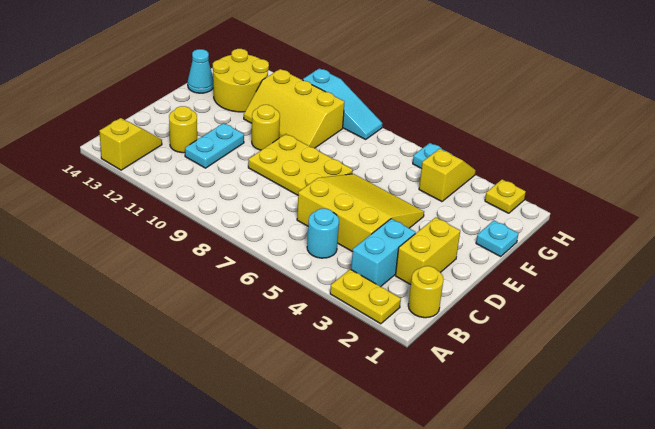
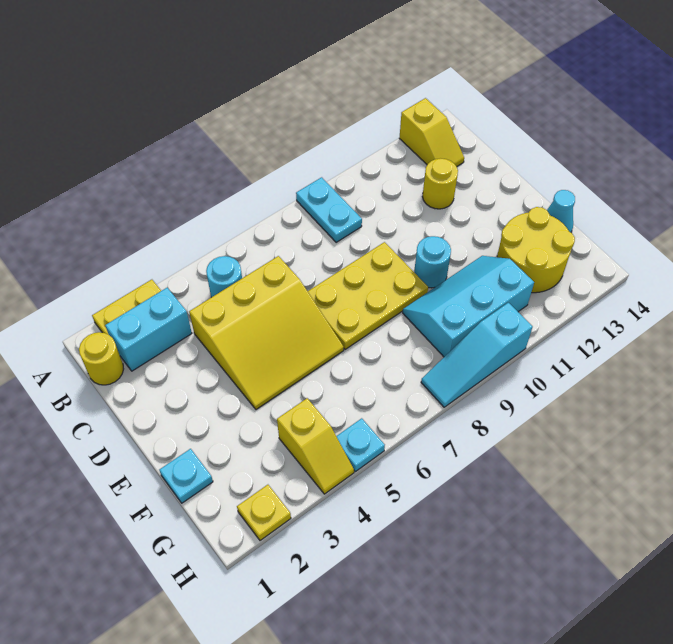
cyan 1x2 brick [351,219,416,287] -> cyan 1x2 brick turned to [105,287,192,371]
yellow 1x2 brick [395,217,460,285] -> none
cyan 1x2 plate [185,123,244,168] -> cyan 1x2 plate moved to [296,177,362,242]
yellow 1x1 round brick [252,105,280,150] -> cyan 1x1 round brick [414,236,451,288]
yellow 2x3 slope [244,69,344,148] -> cyan 2x3 slope [403,256,534,357]

